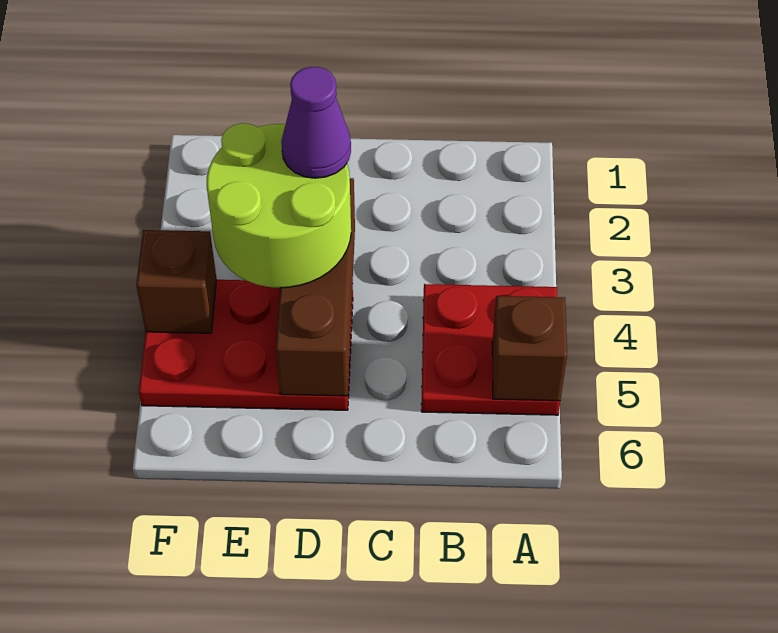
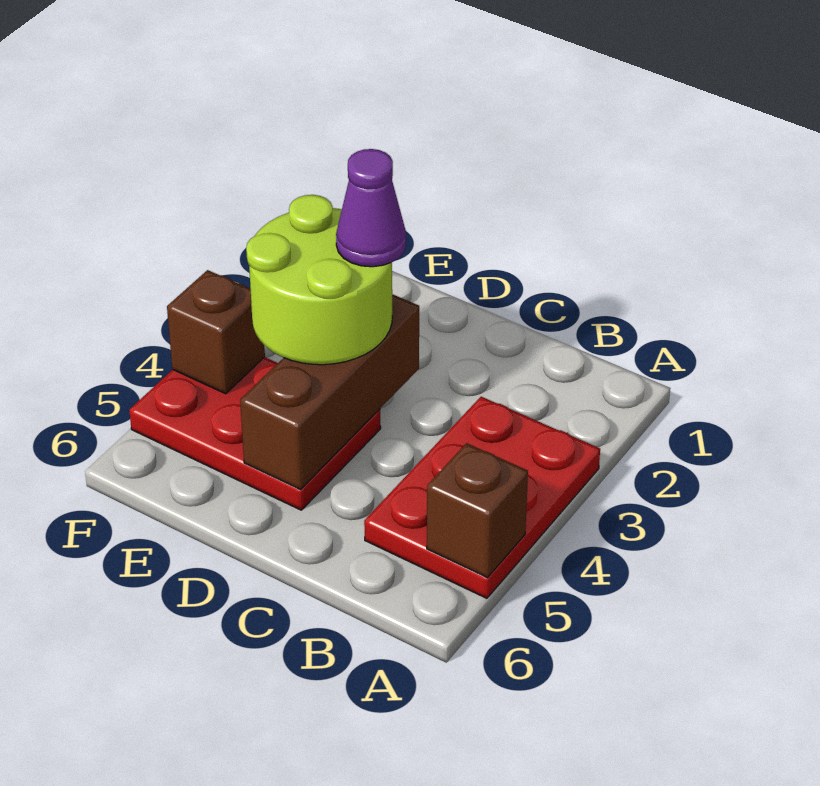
red 2x2 plate [421,284,560,415] -> red 2x3 plate [364,397,600,598]

